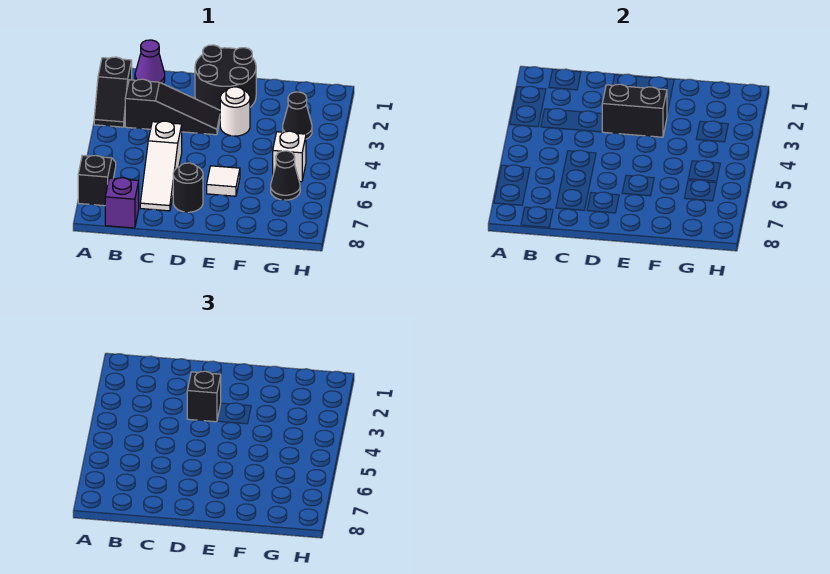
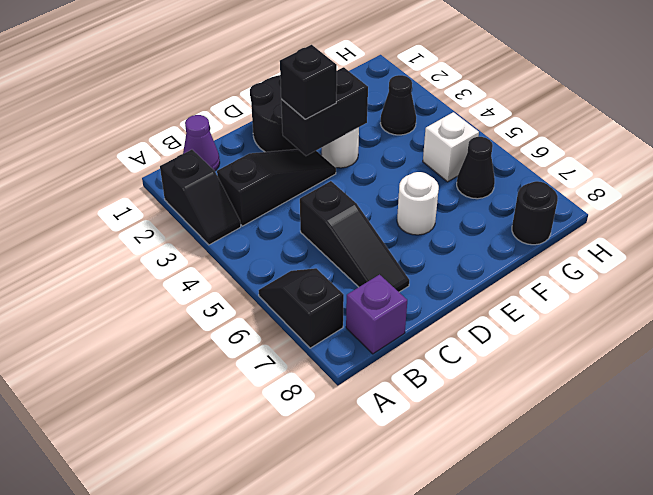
white 1x3 slope [140,121,182,211] -> black 1x3 slope [300,181,409,292]
black 1x1 round brick [173,163,203,212] -> black 1x1 round brick moved to [512,181,558,245]
white 1x1 tile [207,166,240,196] -> white 1x1 round brick [397,172,439,235]

